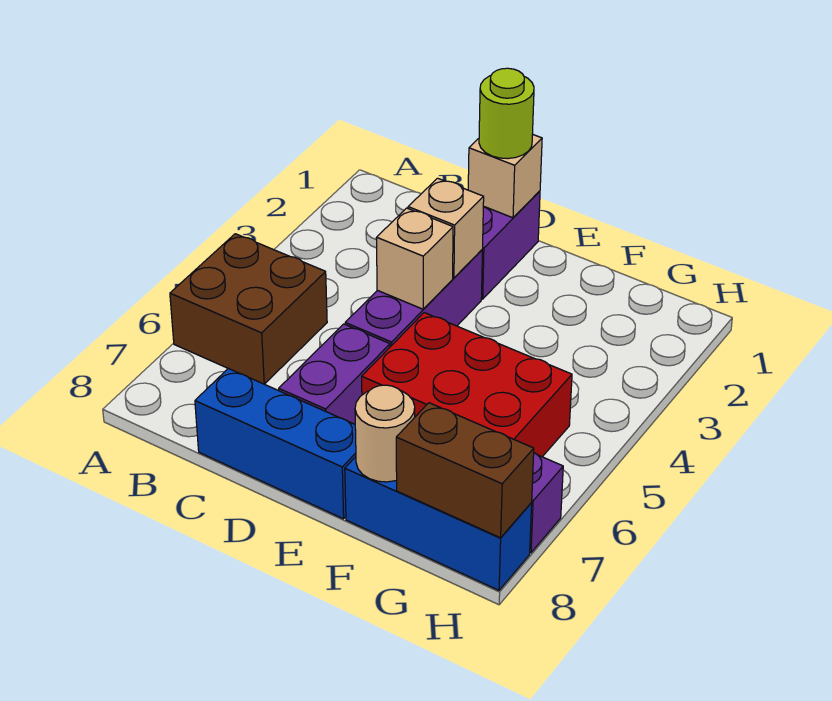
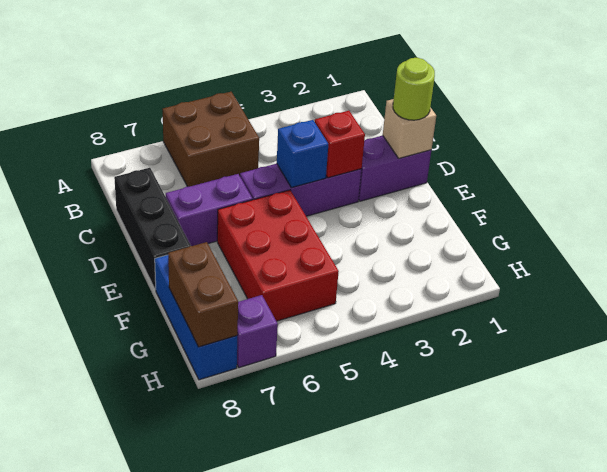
blue 1x3 brick [195,368,356,519] -> black 1x3 brick [114,168,191,290]
tan 1x1 brick [408,178,484,278] -> red 1x1 brick [315,111,365,178]
tan 1x1 brick [376,208,453,309] -> blue 1x1 brick [277,120,328,188]
tan 1x1 round brick [355,385,415,482] -> none

